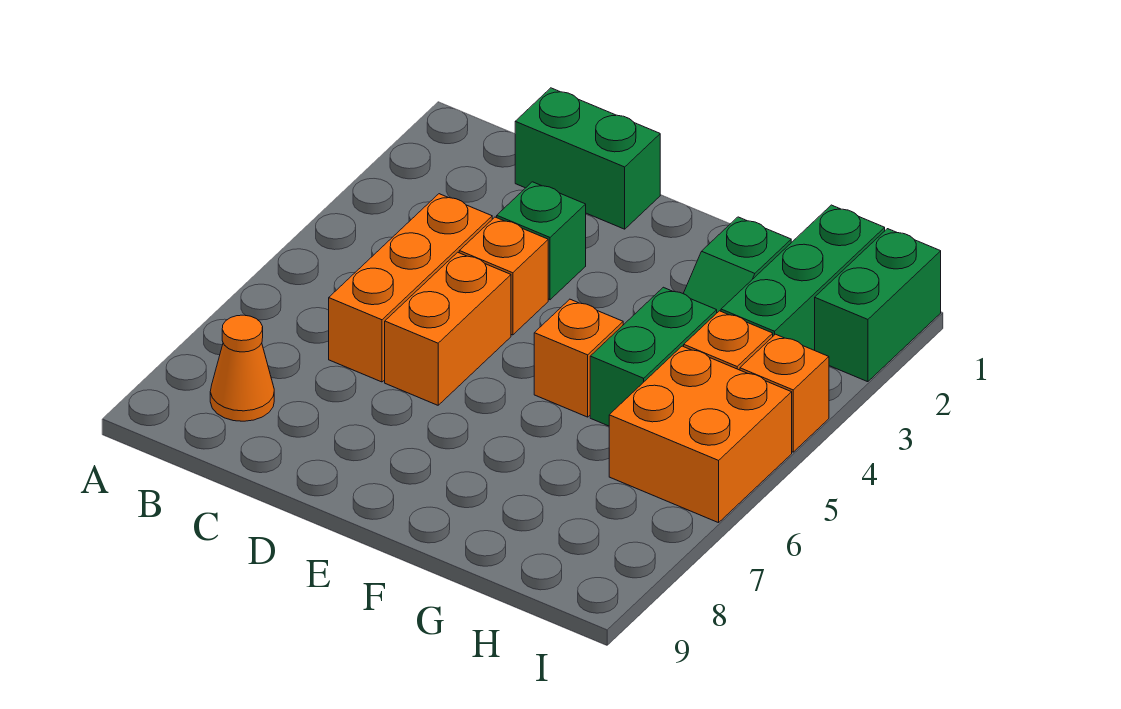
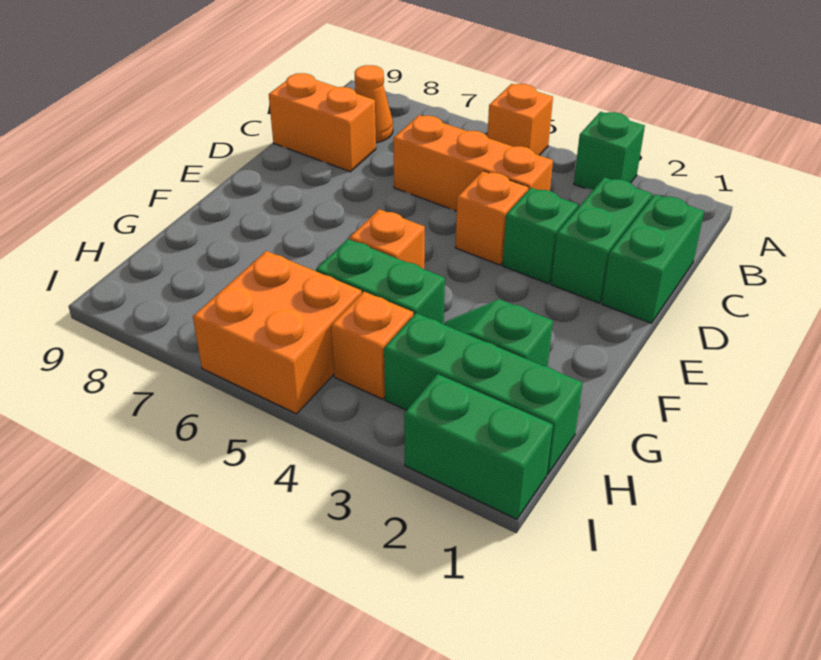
none -> green 1x1 brick [574,112,645,190]
none -> green 1x2 brick [551,177,652,303]
orange 1x2 brick [385,252,511,405] -> orange 1x2 brick moved to [269,73,376,172]
orange 1x1 brick [740,334,829,452] -> orange 1x1 brick moved to [487,84,553,155]

